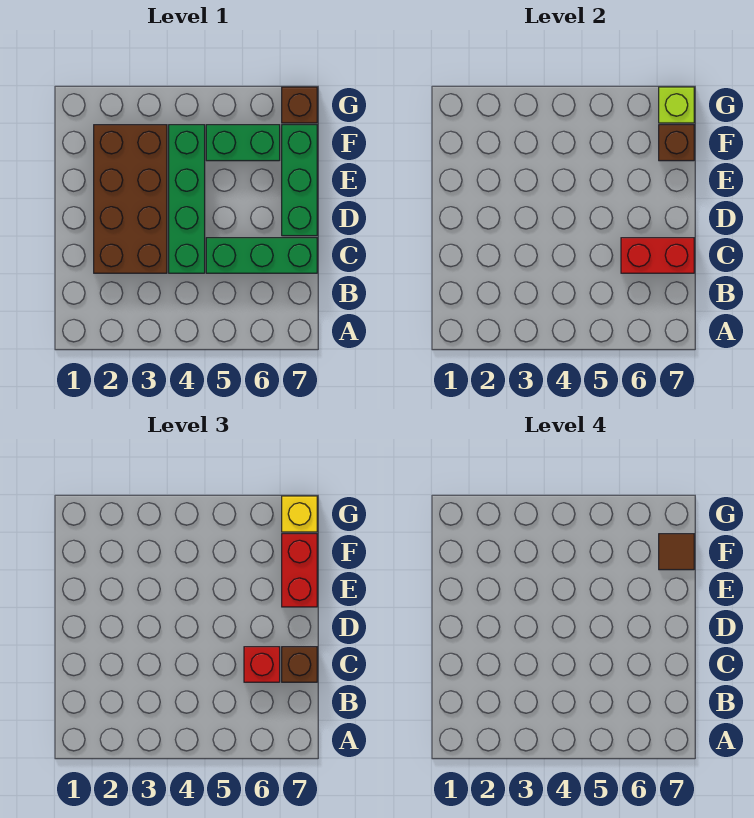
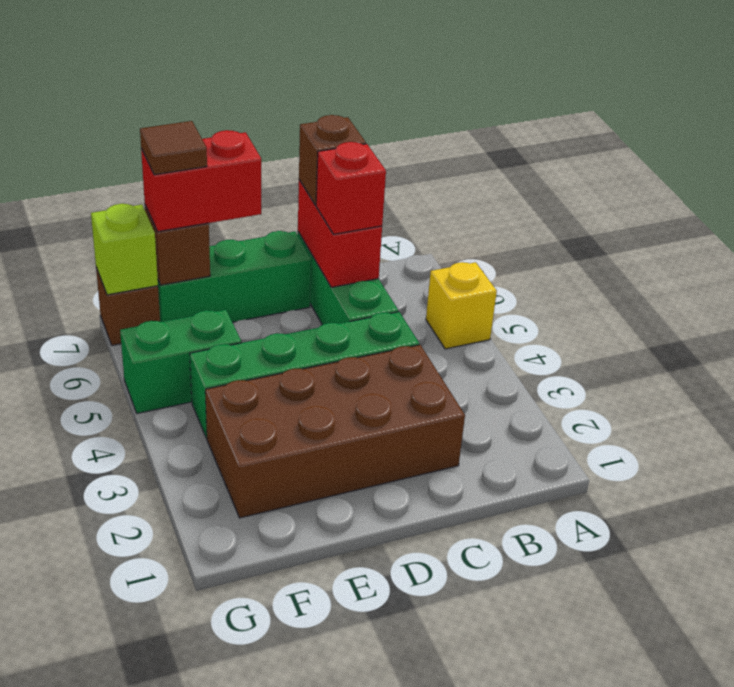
green 1x2 brick [206,125,280,161] -> green 1x2 brick turned to [120,310,241,413]
yellow 1x1 brick [282,496,317,532] -> yellow 1x1 brick moved to [426,262,497,349]

